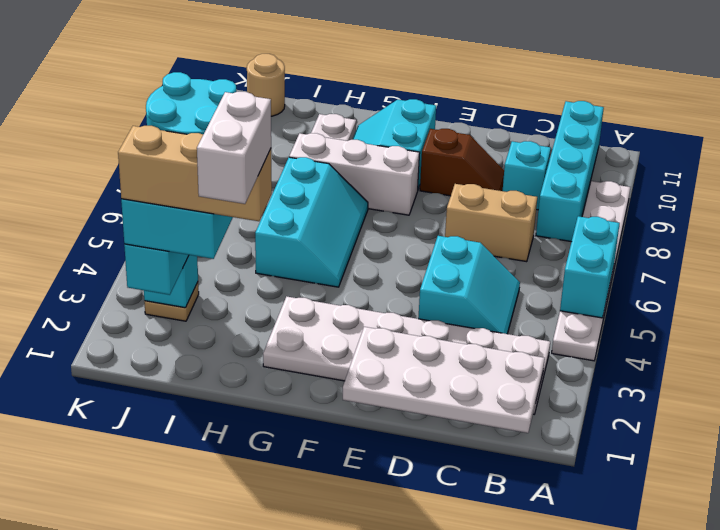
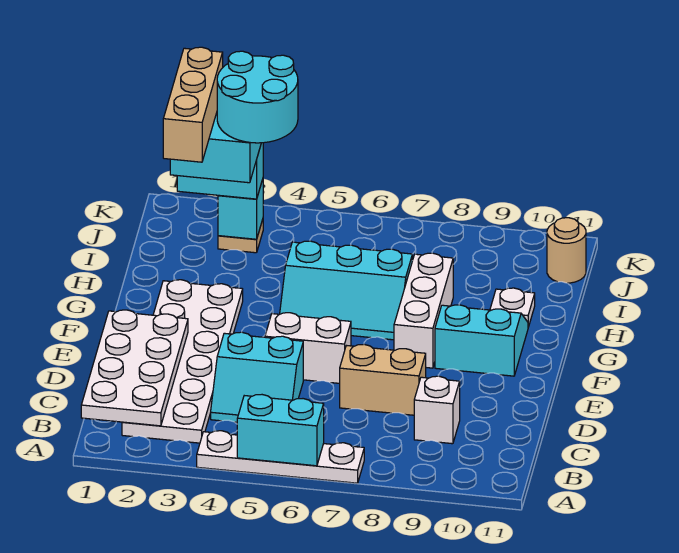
white 1x6 plate [552,181,630,361] -> white 1x4 plate [197,431,364,483]
cyan 1x4 brick [536,101,604,242] -> none
tan 1x2 brick [445,184,537,262] -> tan 1x2 brick turned to [340,344,426,415]
cyan 1x1 brick [503,141,551,210] -> white 1x1 brick [414,376,460,444]
brown 1x2 slope [420,129,504,196] -> none
white 1x2 brick [197,92,271,204] -> white 1x2 brick moved to [265,313,351,383]

